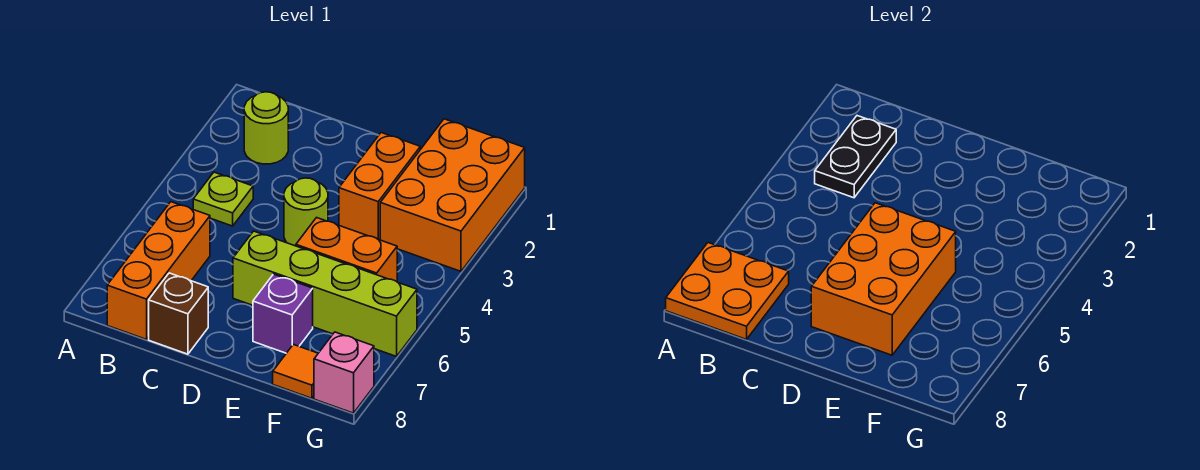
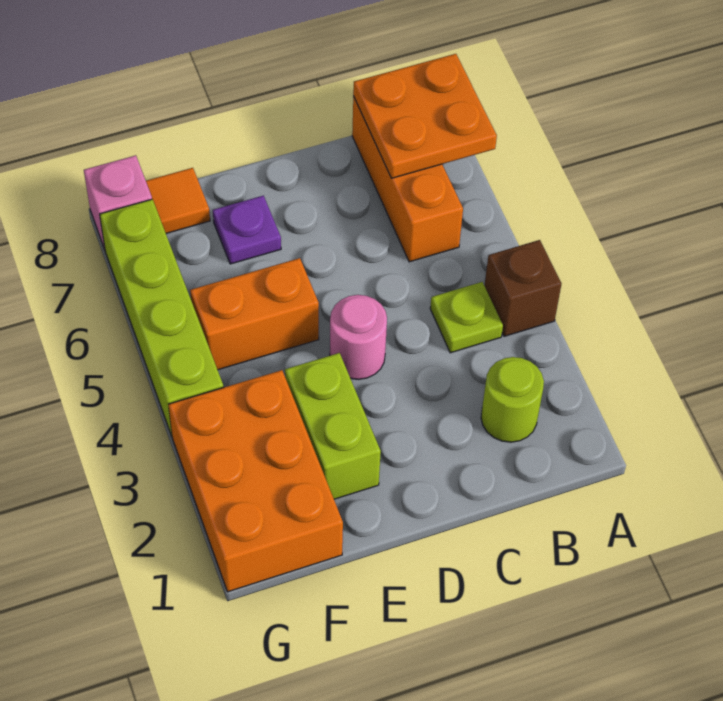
black 1x2 plate [815,116,896,198] -> none
brown 1x1 brick [149,273,208,354] -> brown 1x1 brick moved to [484,240,561,336]
lime 1x1 round brick [284,178,328,246] -> pink 1x1 round brick [330,295,387,379]
orange 2x3 brick [811,203,956,355] -> none
lime 1x4 brick [233,231,417,356] -> lime 1x4 brick turned to [100,199,224,436]
orange 1x2 brick [339,133,420,240] -> lime 1x2 brick [285,353,381,499]
purple 1x1 brick [253,274,313,353] -> purple 1x1 plate [213,196,281,264]

